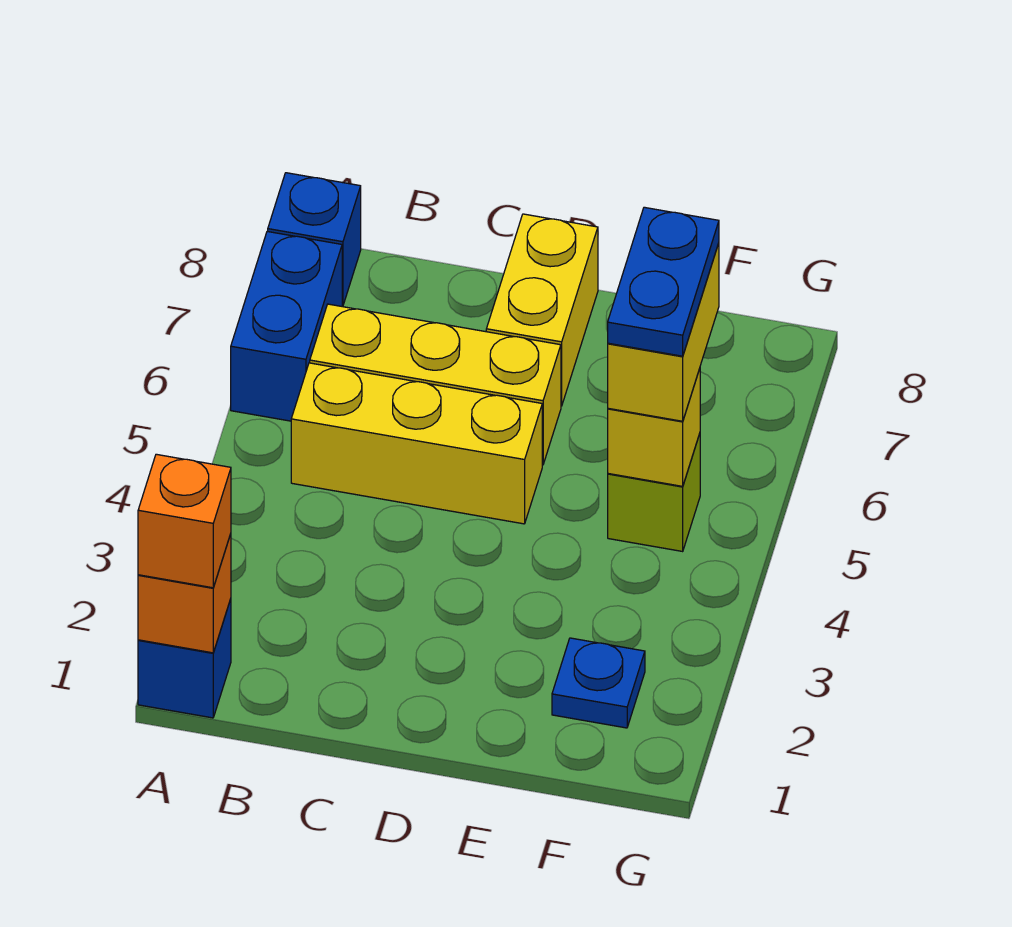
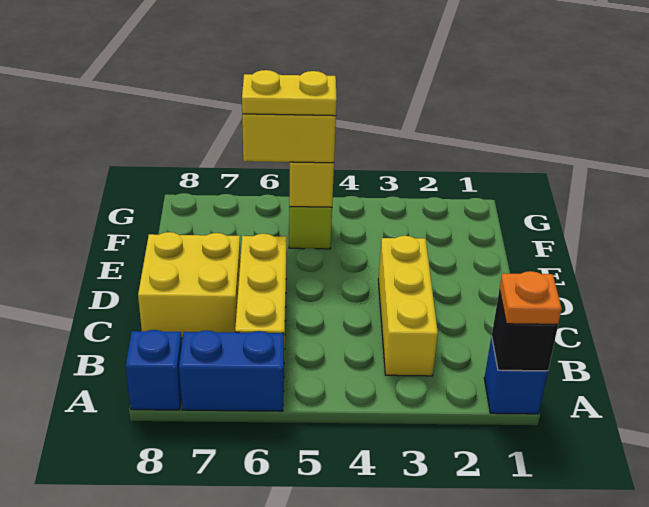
orange 1x1 brick [138,534,231,653] -> black 1x1 brick [492,290,558,371]
orange 1x1 brick [138,454,231,588] -> orange 1x1 plate [500,271,562,324]
yellow 1x3 brick [291,363,542,524] -> yellow 1x3 brick moved to [378,236,438,376]
yellow 1x2 brick [486,214,598,406] -> yellow 2x2 brick [138,232,240,338]
blue 1x1 plate [552,638,645,728] -> none
blue 1x2 plate [608,207,719,356] -> yellow 1x2 plate [242,70,337,116]

